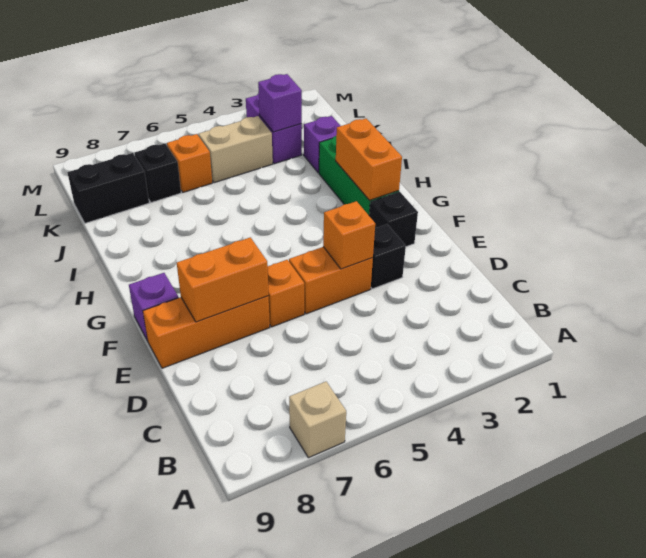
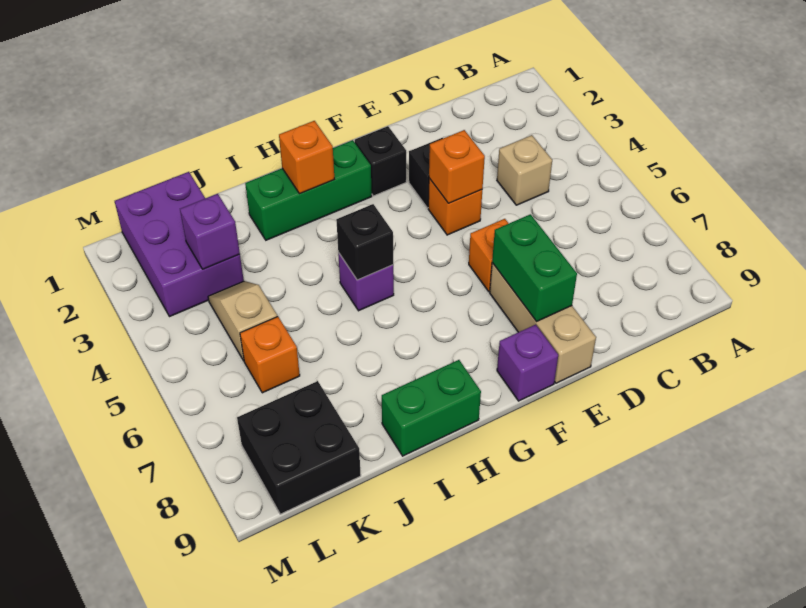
tan 1x1 brick [289,382,346,458] -> tan 1x1 brick moved to [497,135,552,205]
orange 1x2 brick [289,247,373,314] -> orange 1x1 brick [428,178,482,235]
orange 1x3 brick [143,296,270,368] -> tan 1x3 brick [490,263,596,383]
orange 1x2 brick [177,237,269,322] -> green 1x2 brick [492,214,577,322]
orange 1x2 brick [336,119,402,200] -> orange 1x1 brick [279,121,335,194]
none -> green 1x2 brick [382,360,481,456]
purple 1x1 brick [304,116,340,173] -> purple 1x1 brick moved to [338,253,394,311]
purple 1x2 brick [246,93,302,164] -> purple 2x3 brick [115,172,244,317]
tan 1x2 brick [199,116,273,183] -> tan 1x2 slope [208,281,277,361]
black 1x1 brick [135,143,181,203] -> black 1x1 brick moved to [336,204,393,280]
black 1x2 brick [67,153,149,223] -> black 2x2 brick [237,381,361,514]

